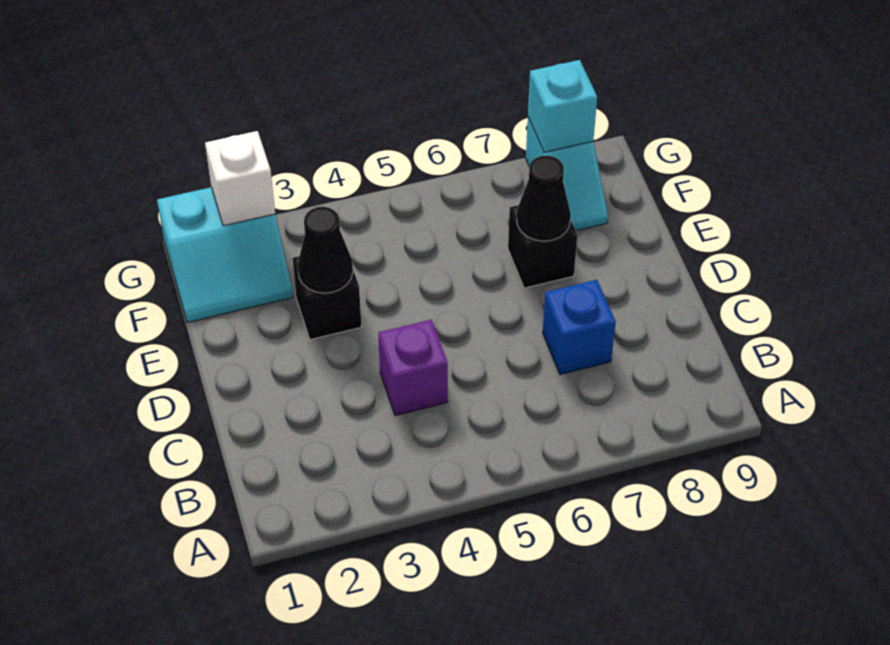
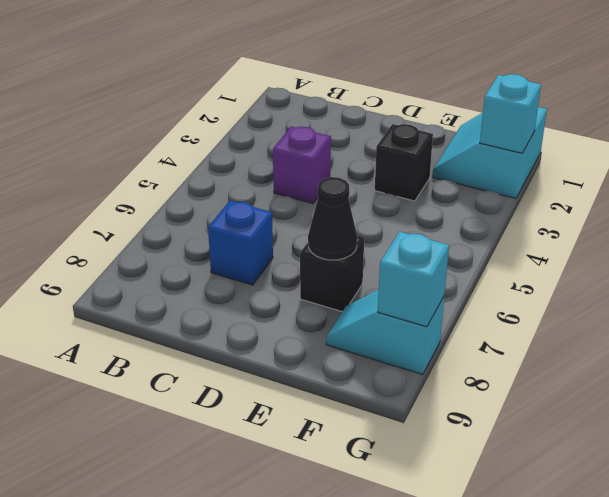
black 1x1 cone [298,207,353,293] -> none
white 1x1 brick [205,131,275,226] -> cyan 1x1 brick [480,74,541,153]

